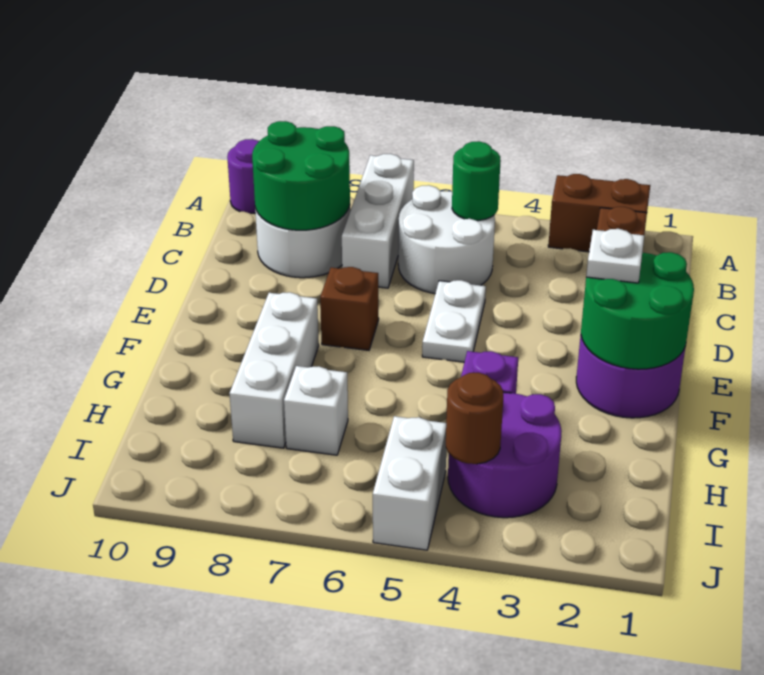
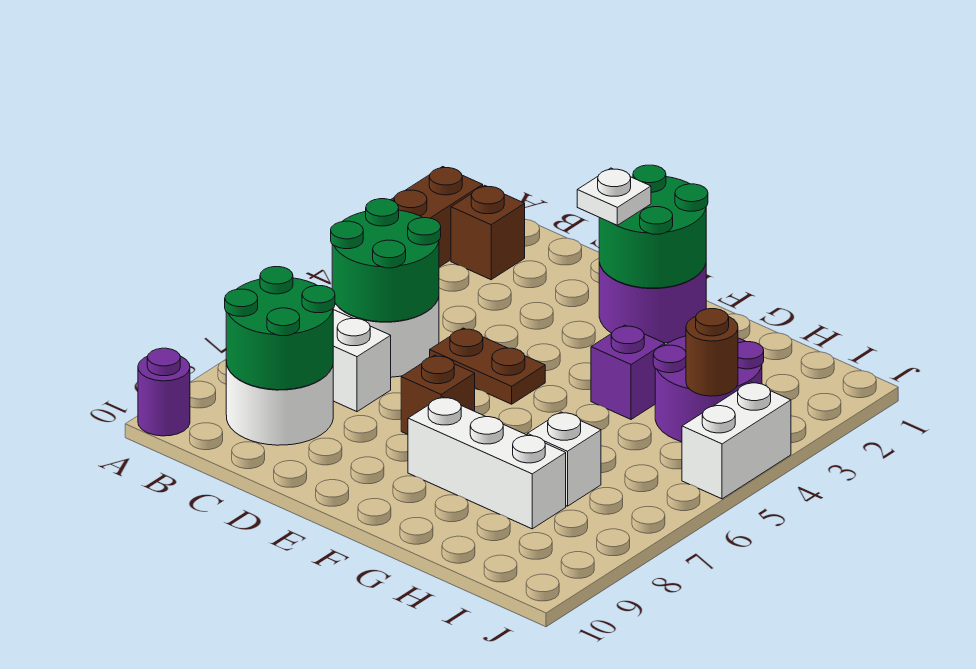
green 1x1 round brick [452,141,501,221] -> green 2x2 round brick [331,199,441,322]
white 1x2 plate [422,280,486,362] -> brown 1x2 plate [430,328,545,404]
white 1x2 brick [373,416,446,550] -> white 1x2 brick turned to [682,382,791,499]

